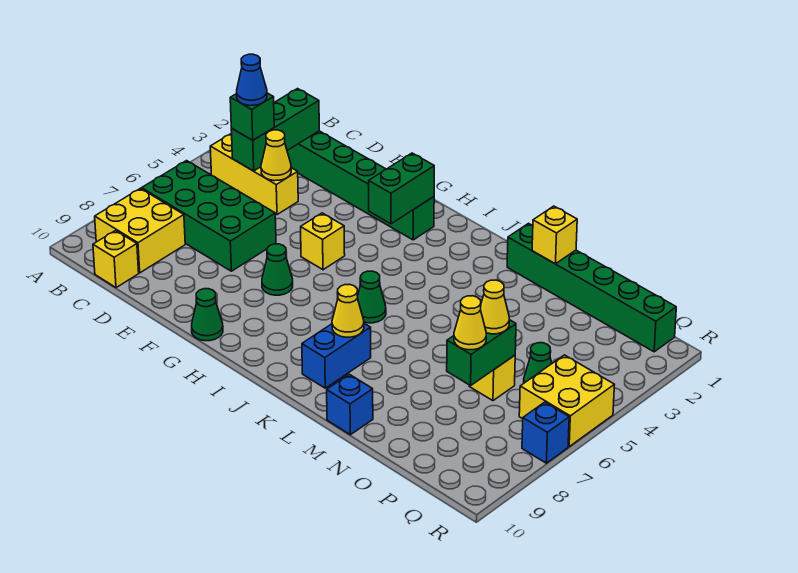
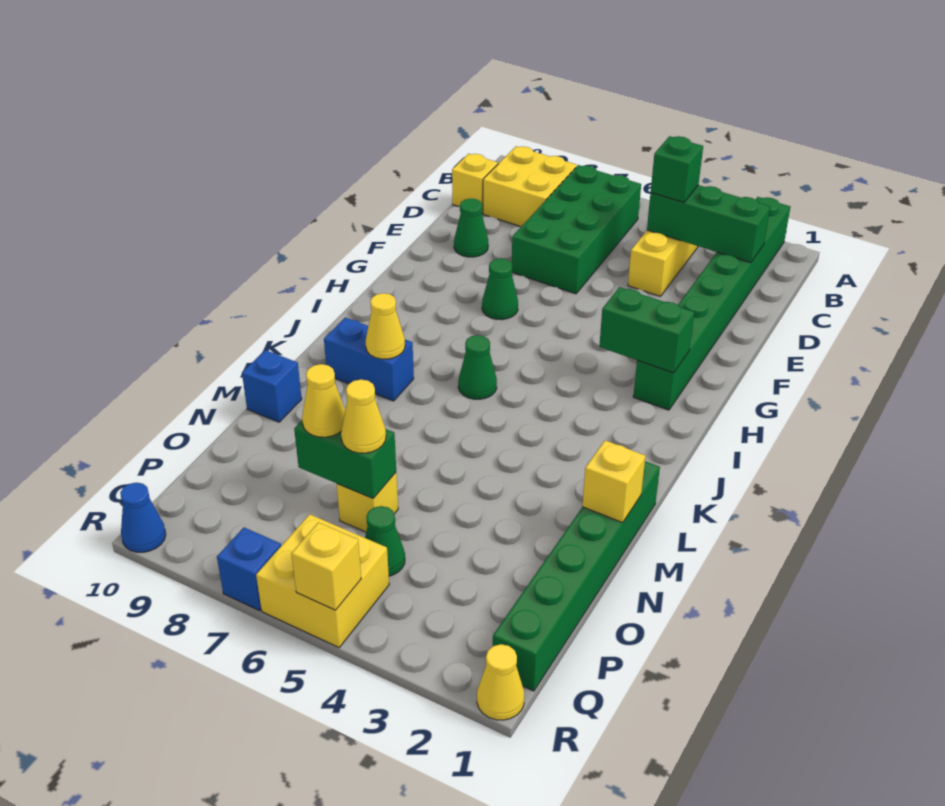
blue 1x1 cone [237,54,267,106] -> blue 1x1 cone moved to [120,483,166,552]
yellow 1x1 cone [261,130,291,181] -> yellow 1x1 cone moved to [477,644,524,720]
yellow 1x1 brick [301,213,345,270] -> yellow 1x1 brick moved to [291,523,361,610]
green 1x1 cone [192,289,223,341] -> green 1x1 cone moved to [454,199,488,257]

